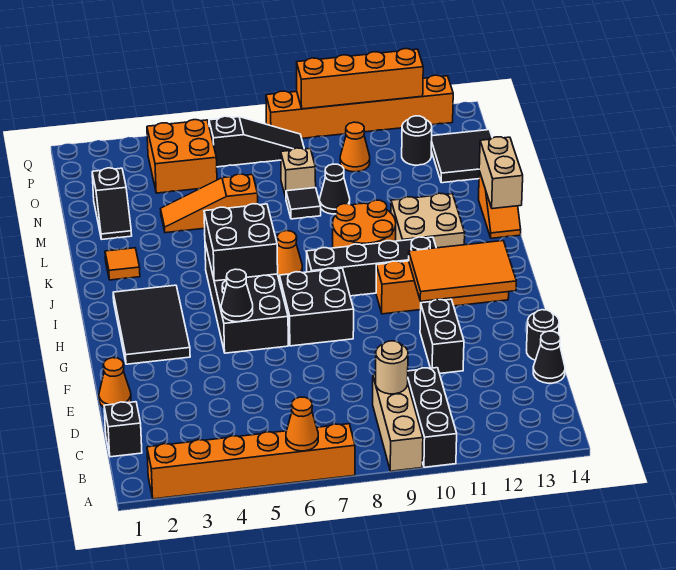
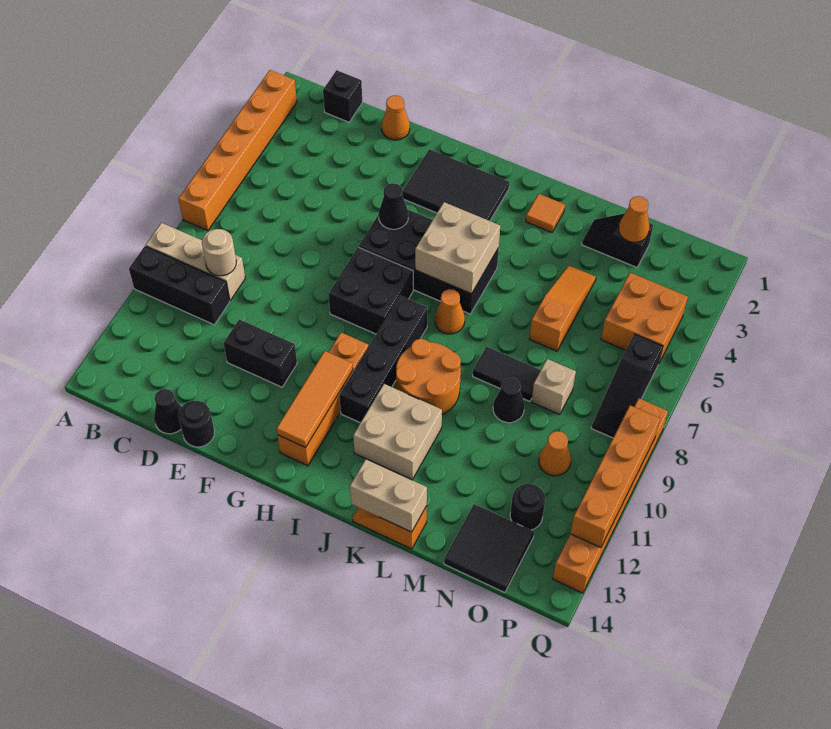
orange 1x1 cone [286,397,318,451] -> orange 1x1 cone moved to [619,196,649,242]
orange 2x3 tile [409,241,516,301] -> orange 1x3 tile [276,351,353,448]
black 2x2 brick [204,204,278,281] -> tan 2x2 brick [415,202,500,294]
black 1x1 tile [286,188,321,219] -> black 1x2 tile [473,347,541,401]

